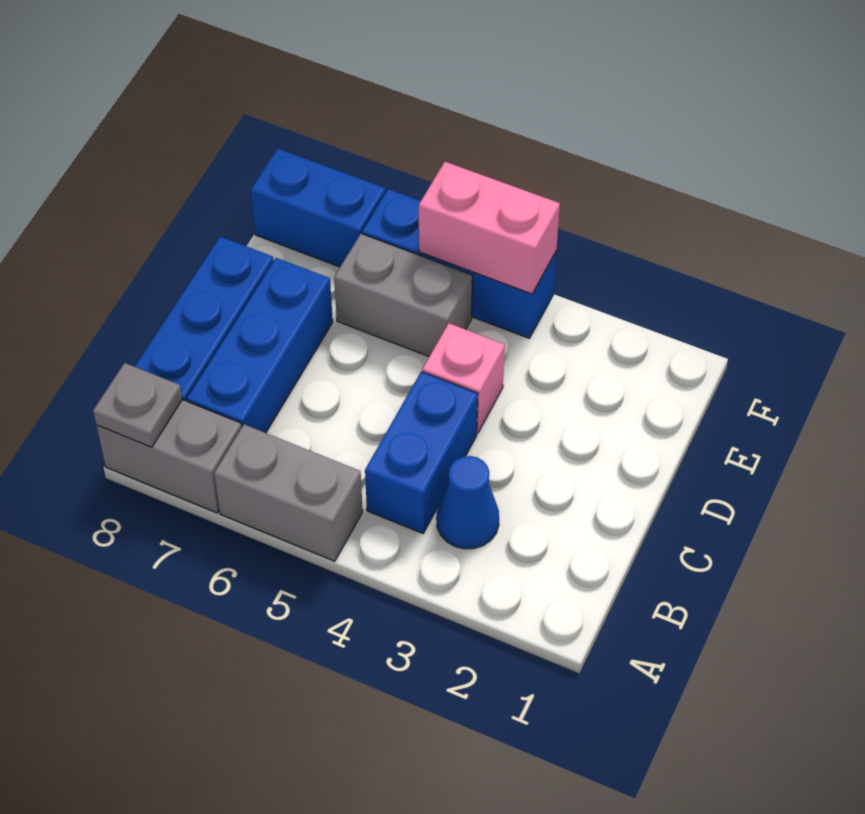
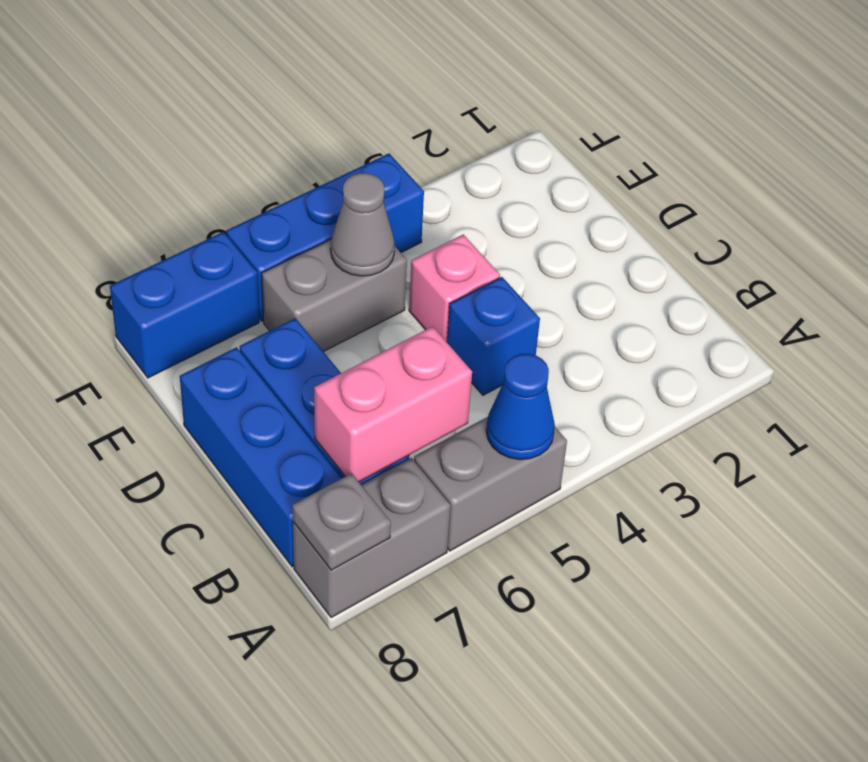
blue 1x1 cone [437,456,499,549] -> blue 1x1 cone moved to [486,354,555,460]
blue 1x2 brick [365,372,478,533] -> blue 1x1 brick [447,277,540,395]
none -> grey 1x1 cone [331,173,395,276]
pink 1x2 brick [419,162,560,294] -> pink 1x2 brick moved to [314,326,472,482]

